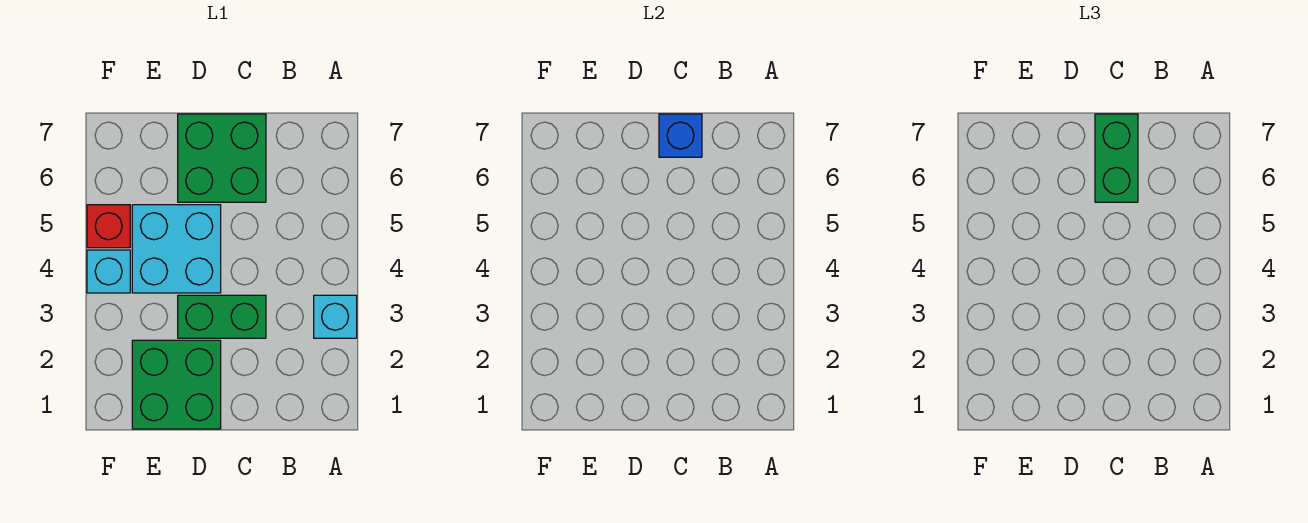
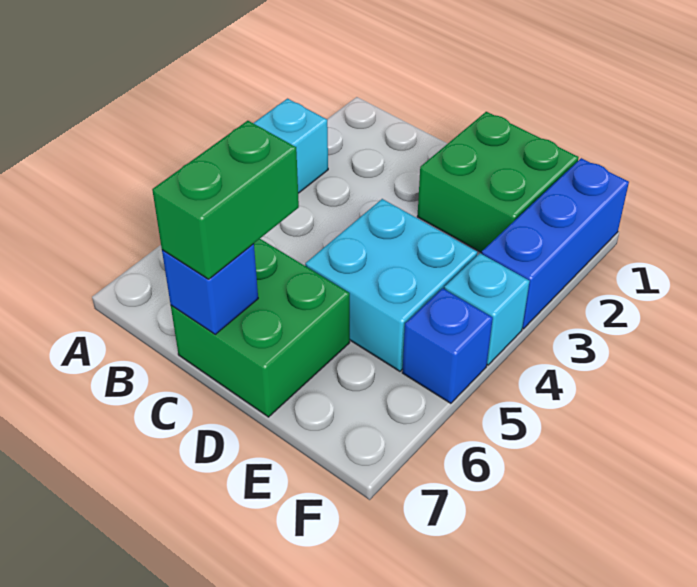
green 1x2 brick [178,295,266,338] -> none
none -> blue 1x3 brick [482,158,629,329]
red 1x1 brick [87,205,130,248] -> blue 1x1 brick [402,288,493,403]

